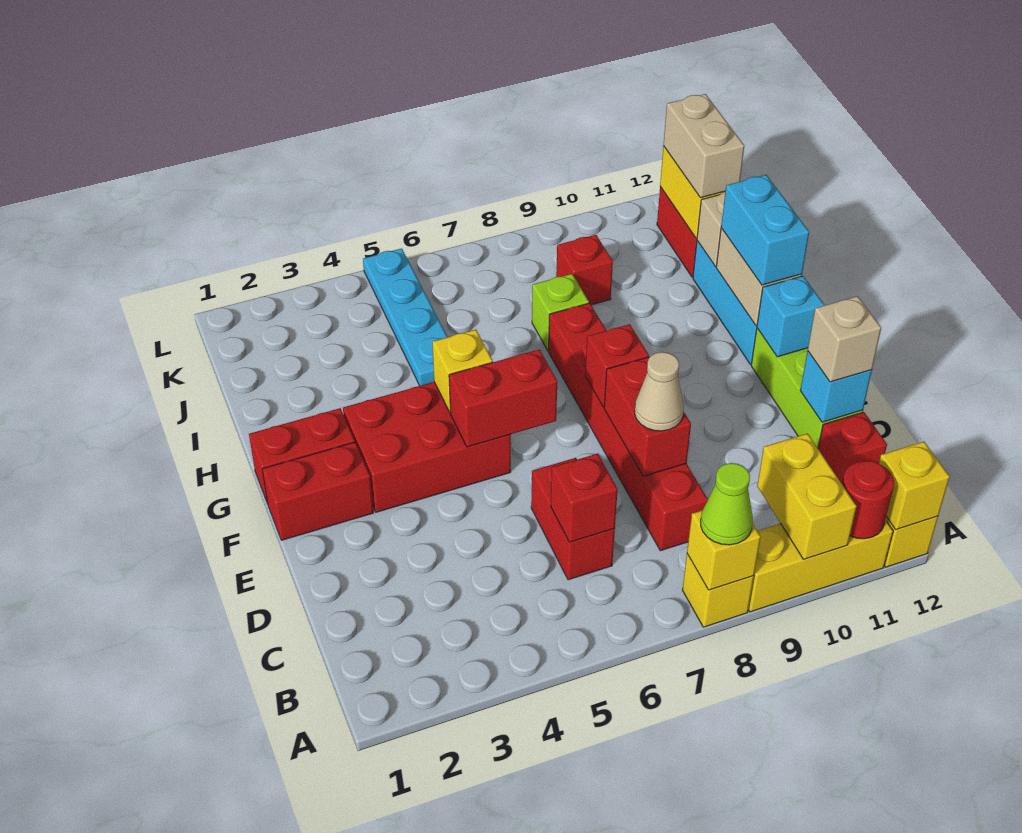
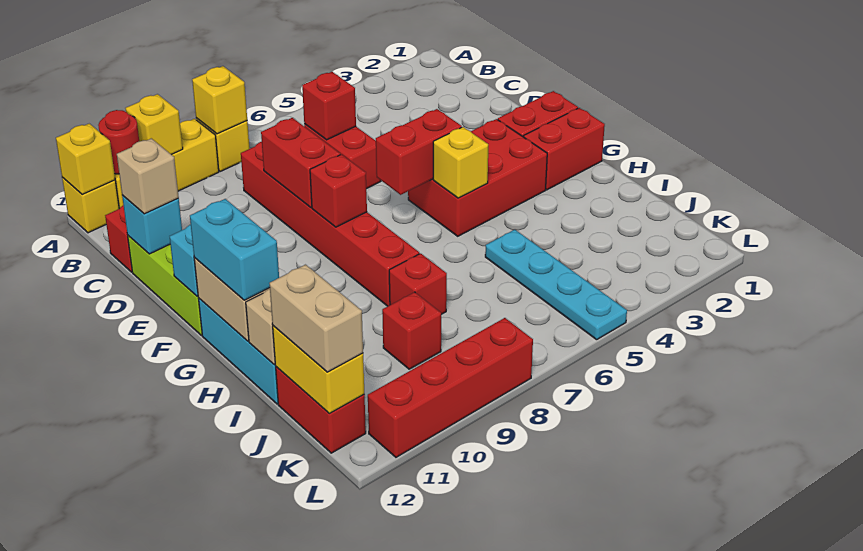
lime 1x1 cone [701,463,753,545] -> none
yellow 1x2 brick [757,434,857,559] -> yellow 1x1 brick [125,94,183,154]
tan 1x1 cone [635,352,684,431] -> none
lime 1x1 brick [532,274,589,351] -> red 1x1 brick [389,253,447,314]
none -> red 1x4 brick [368,318,533,457]

